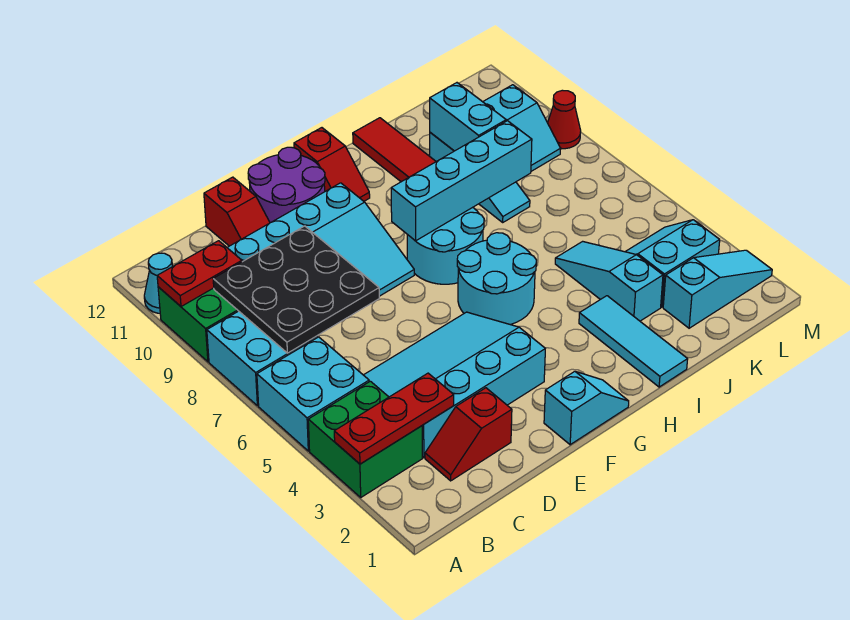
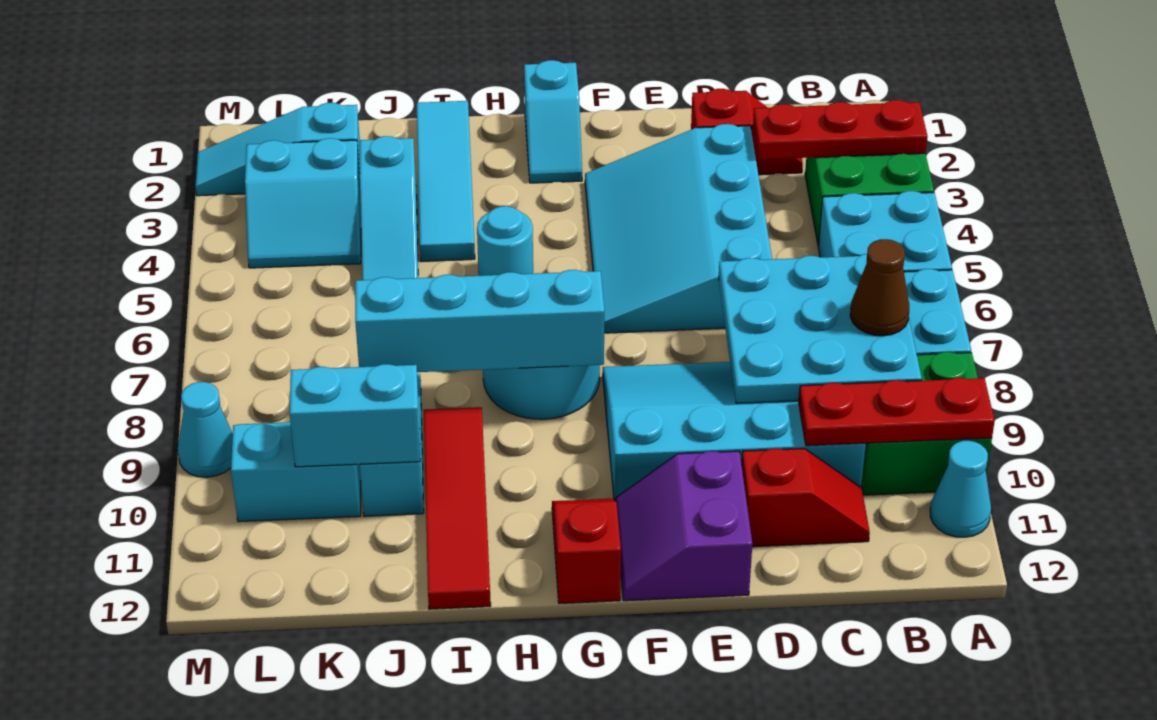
red 1x2 plate [157,241,242,307] -> red 1x3 plate [799,378,995,446]
black 3x3 plate [213,226,379,353] -> cyan 3x3 plate [719,254,922,403]
none -> brown 1x1 cone [850,239,909,336]
cyan 3x4 slope [364,312,545,458] -> cyan 3x4 slope turned to [585,124,772,333]
red 1x2 slope [204,177,270,246] -> red 1x2 slope turned to [742,448,870,547]
purple 2x2 round brick [248,147,325,223] -> purple 2x2 slope [615,451,752,601]
cyan 1x2 slope [544,372,629,445] -> cyan 1x2 slope turned to [524,60,582,183]
cyan 2x2 round brick [457,233,536,325] -> cyan 1x1 round brick [477,206,533,276]
cyan 1x3 tile [579,296,688,387] -> cyan 1x4 tile [417,101,475,261]
cyan 1x2 brick [430,83,506,151] -> cyan 1x2 brick turned to [290,364,421,467]
red 1x1 cone [548,90,581,149] -> cyan 1x1 cone [178,382,233,477]

